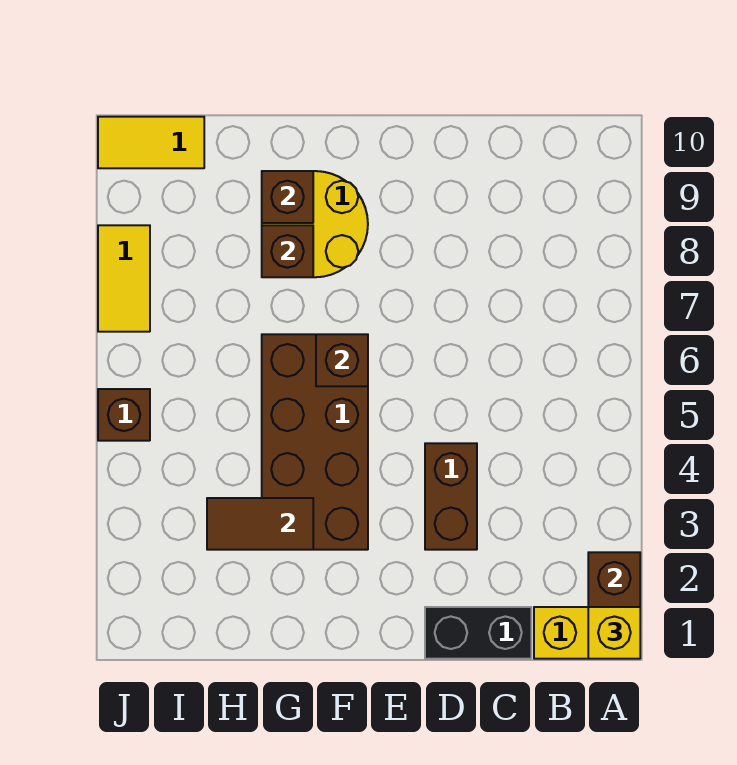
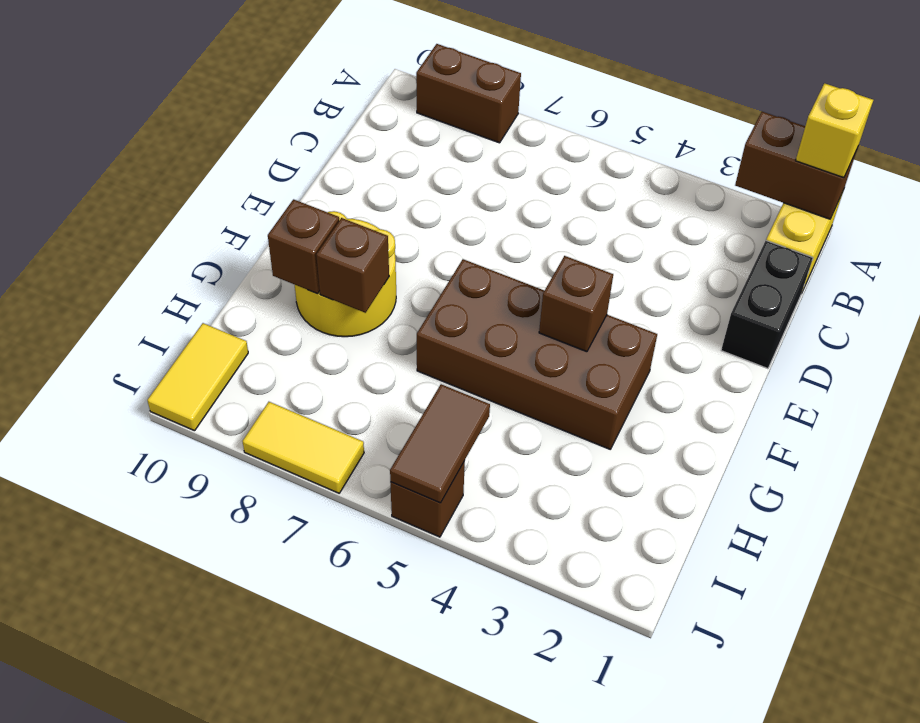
brown 1x2 brick [425,443,477,550] -> brown 1x2 brick moved to [416,44,521,143]
brown 1x1 brick [316,334,368,386] -> brown 1x1 brick moved to [539,256,613,352]
brown 1x2 tile [207,498,313,550] -> brown 1x2 tile moved to [390,384,490,503]

